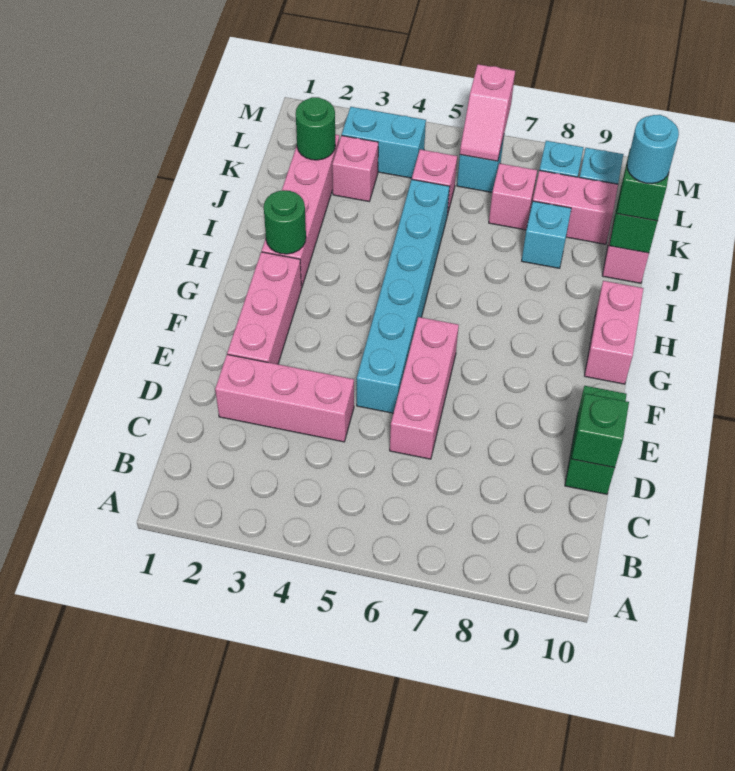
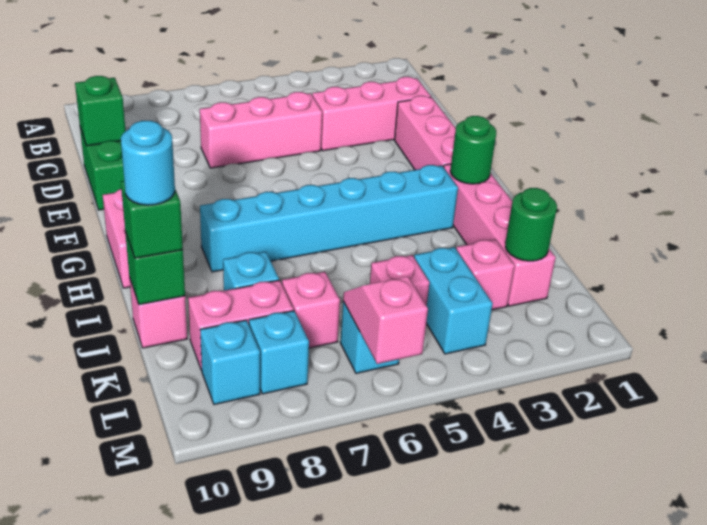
pink 1x3 brick [390,317,459,459] -> pink 1x3 brick turned to [200,92,322,168]
cyan 1x6 brick [357,179,450,413] -> cyan 1x6 brick turned to [200,165,458,272]
cyan 1x2 brick [342,107,426,178] -> cyan 1x2 brick turned to [414,247,493,354]

